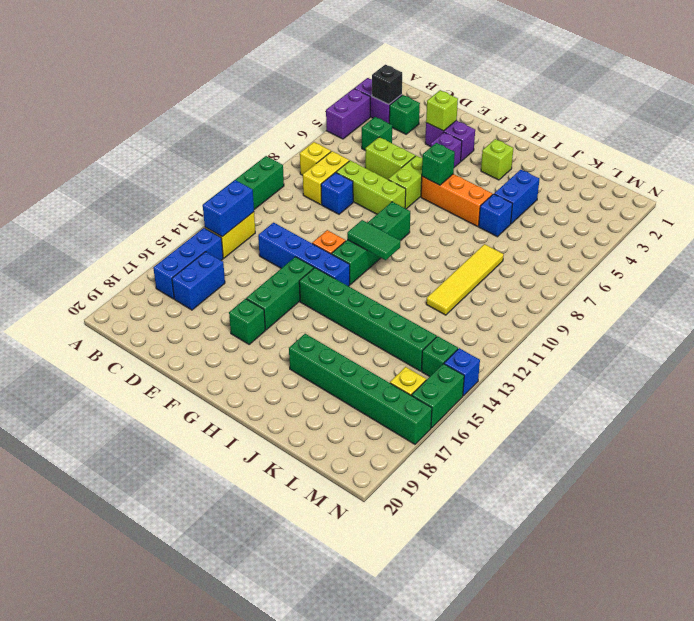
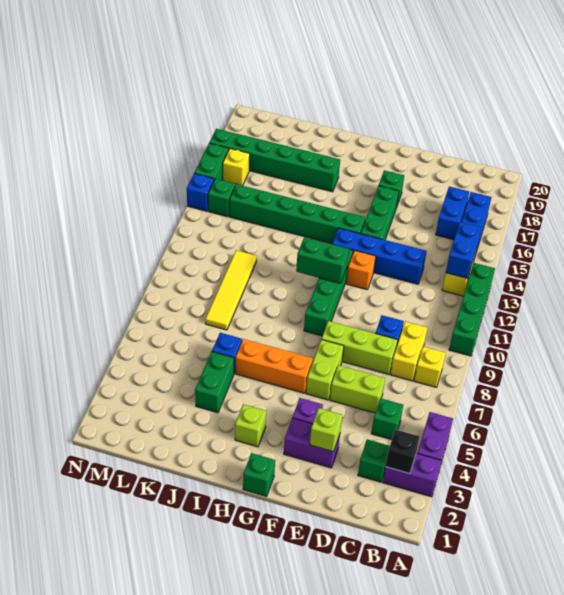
green 1x1 brick [422,143,455,185] -> green 1x1 brick moved to [243,453,275,496]
green 1x2 tile [347,220,401,260] -> green 1x2 brick [296,237,349,283]
blue 1x2 brick [494,170,539,224] -> green 1x2 brick [195,352,234,413]

